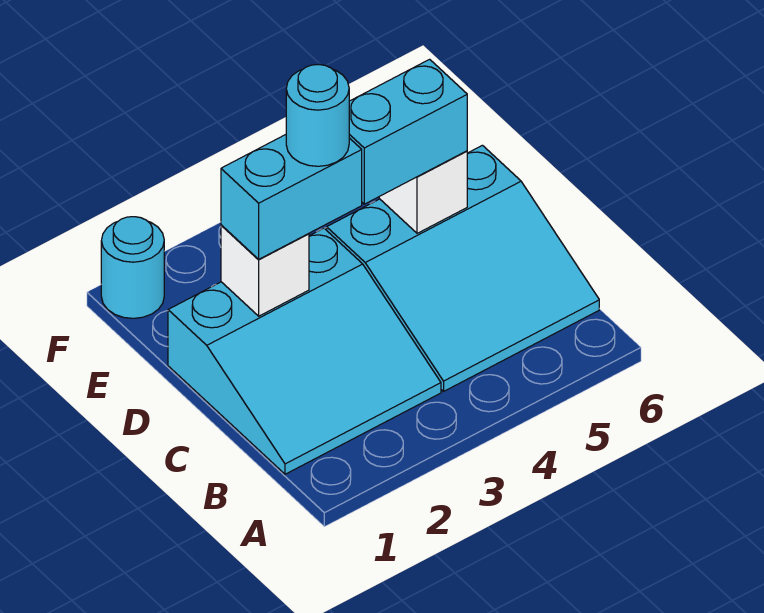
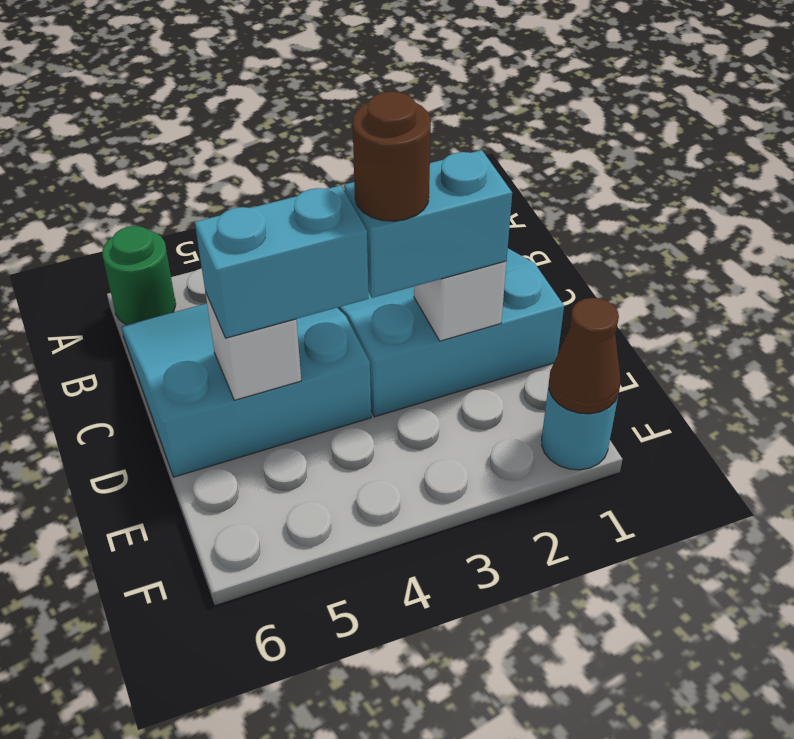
none -> green 1x1 round brick [102,226,176,325]
cyan 1x1 round brick [286,64,349,166] -> brown 1x1 round brick [353,92,431,221]
none -> brown 1x1 cone [549,298,620,414]

